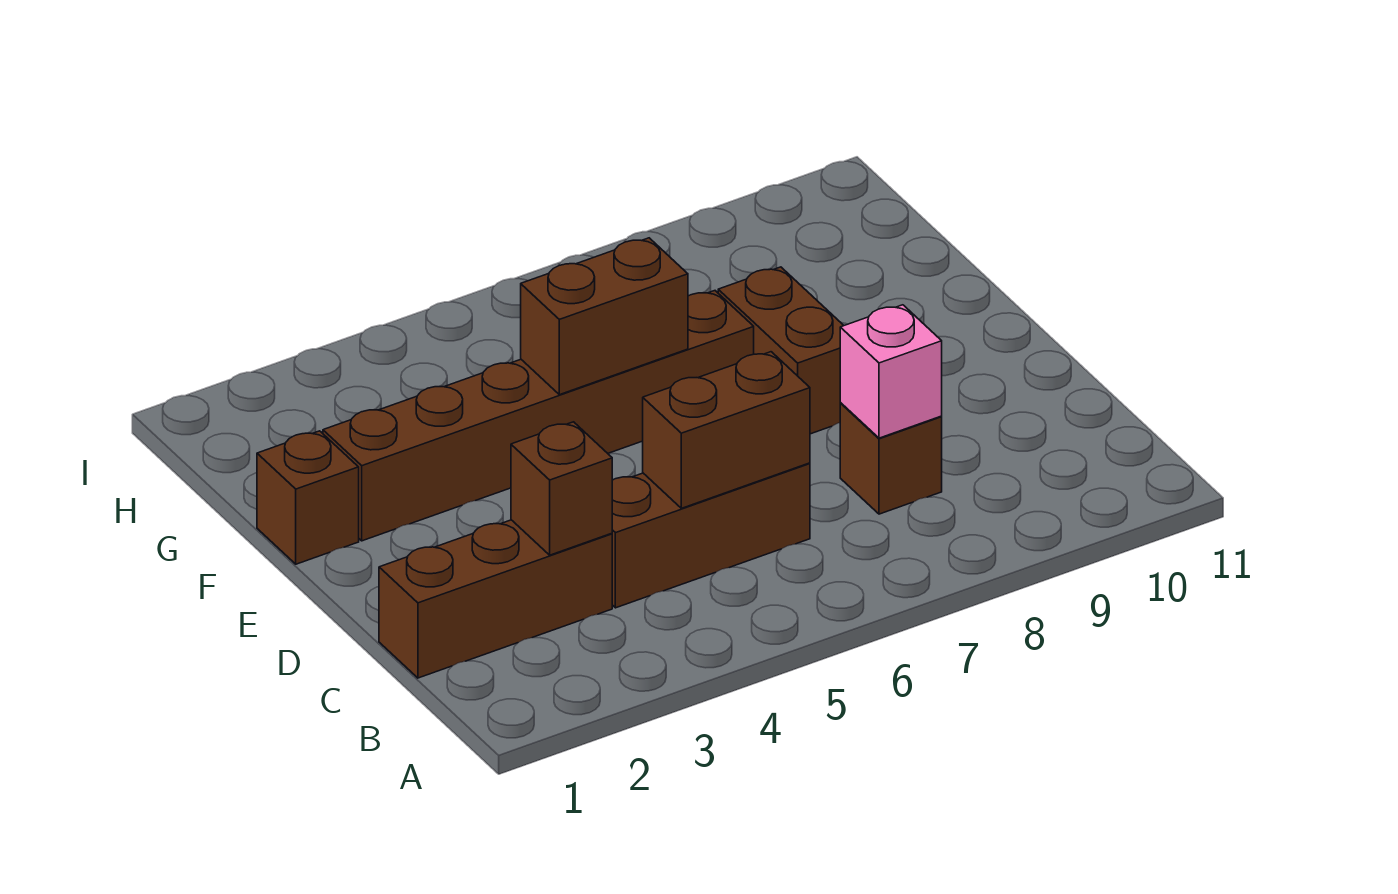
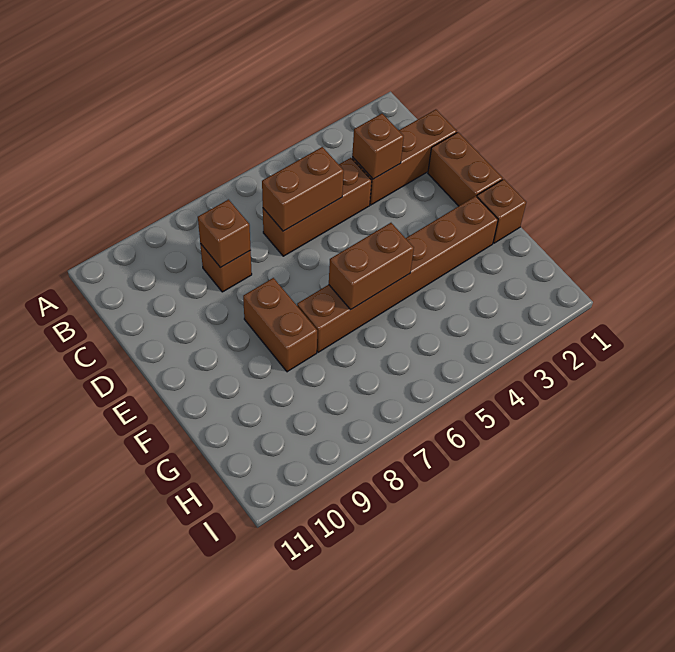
pink 1x1 brick [840,305,942,438] -> brown 1x1 brick [198,200,251,268]
none -> brown 1x2 brick [428,132,503,206]

